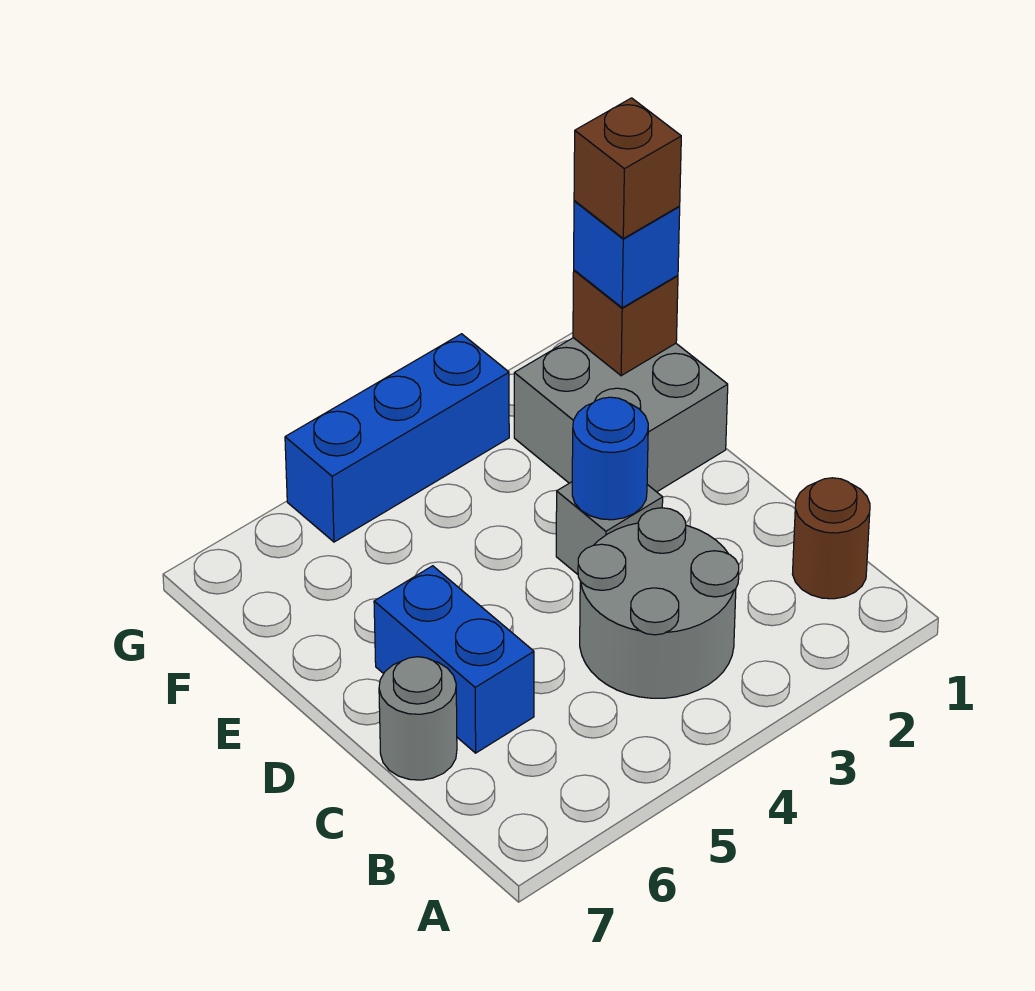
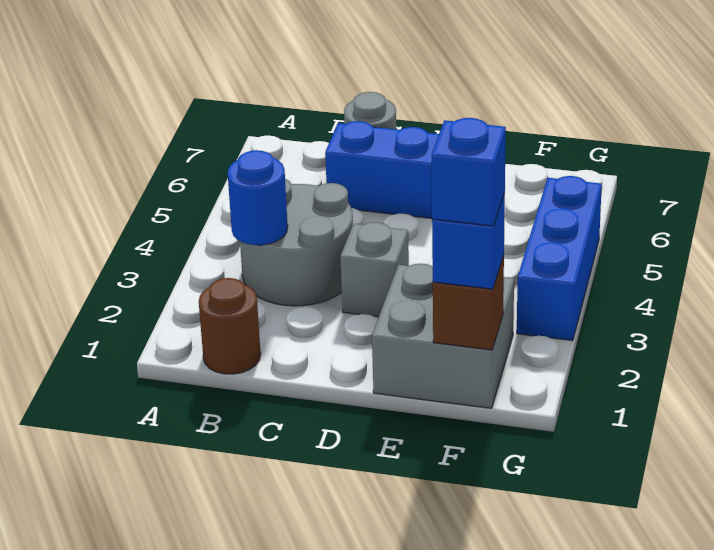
blue 1x1 round brick [572,397,648,520] -> blue 1x1 round brick moved to [228,150,288,245]
brown 1x1 brick [574,98,681,238] -> blue 1x1 brick [432,118,506,226]

